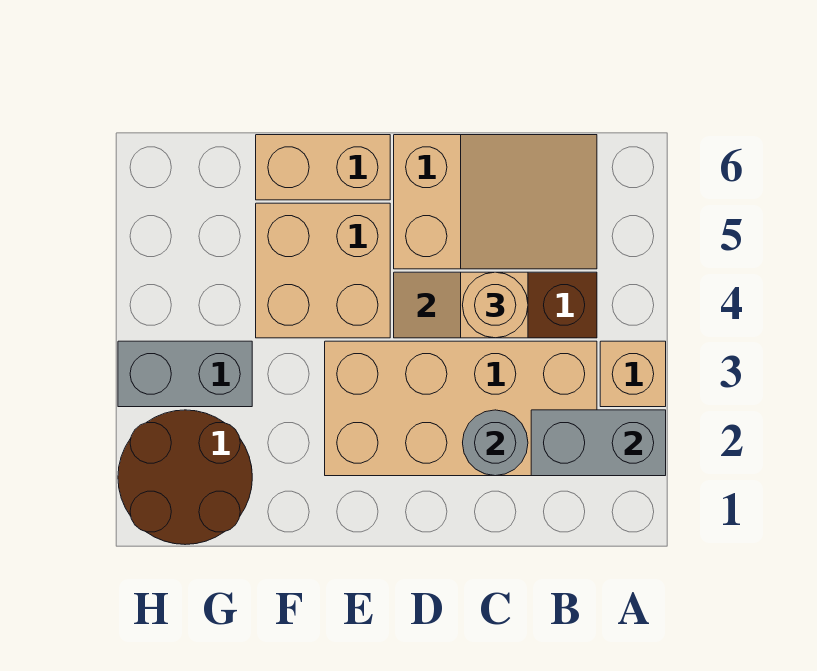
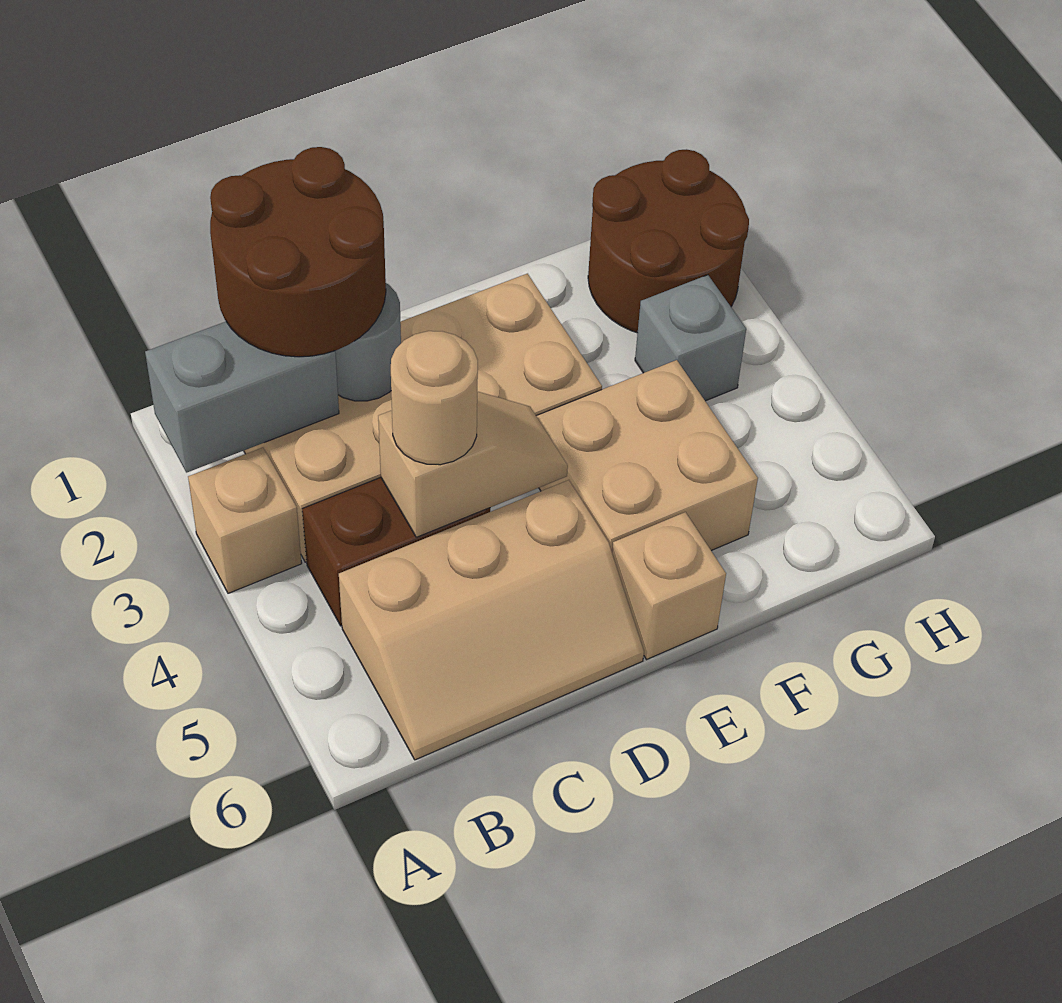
none -> brown 2x2 round brick [210,147,386,357]
tan 2x3 slope [394,135,597,269] -> tan 2x3 slope turned to [339,480,644,760]
tan 1x2 brick [256,135,390,200] -> tan 1x1 brick [612,512,726,659]
grey 1x2 brick [118,341,252,407] -> grey 1x1 brick [635,275,746,401]

